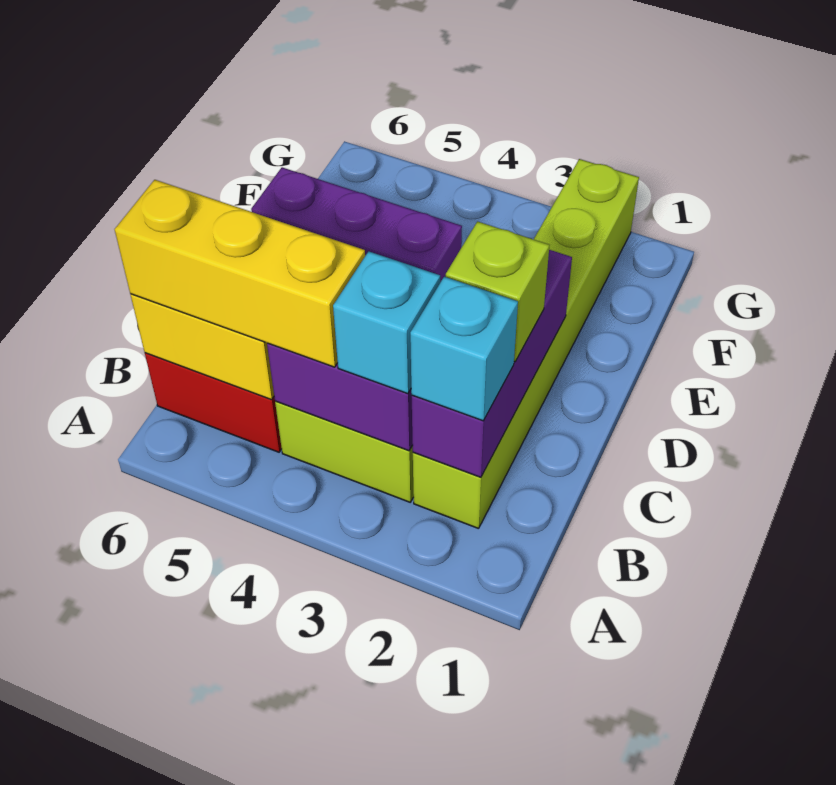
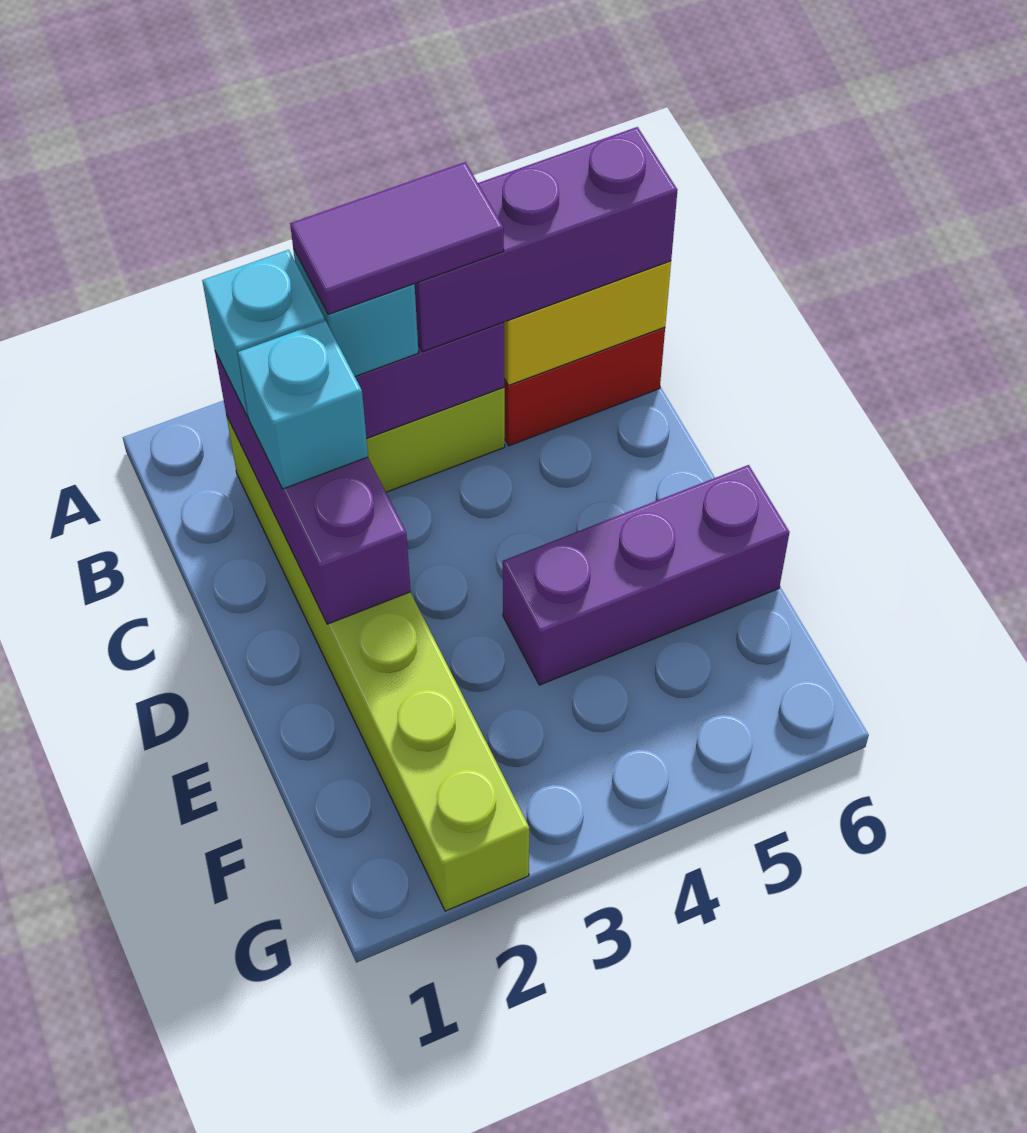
none -> purple 1x2 tile [290,162,504,315]
yellow 1x3 brick [115,180,365,367] -> purple 1x3 brick [415,127,677,352]
lime 1x1 brick [446,221,550,362] -> cyan 1x1 brick [238,321,368,489]

